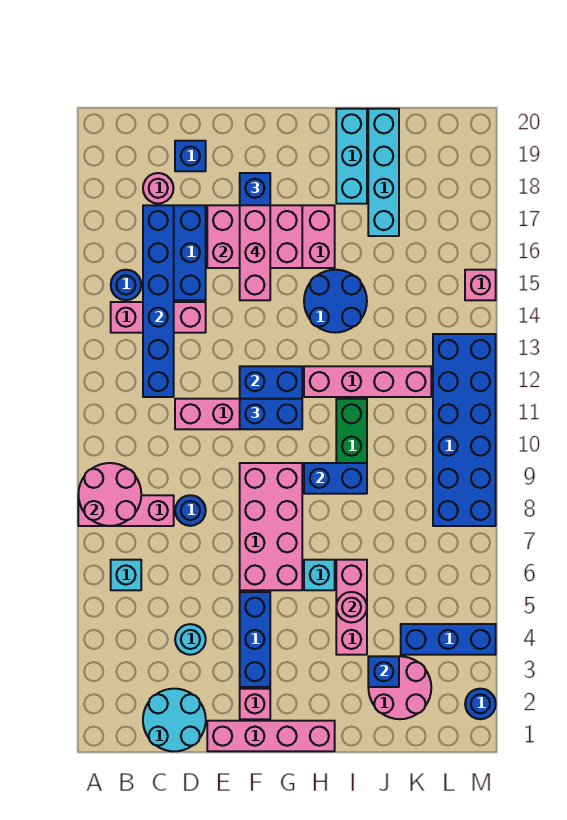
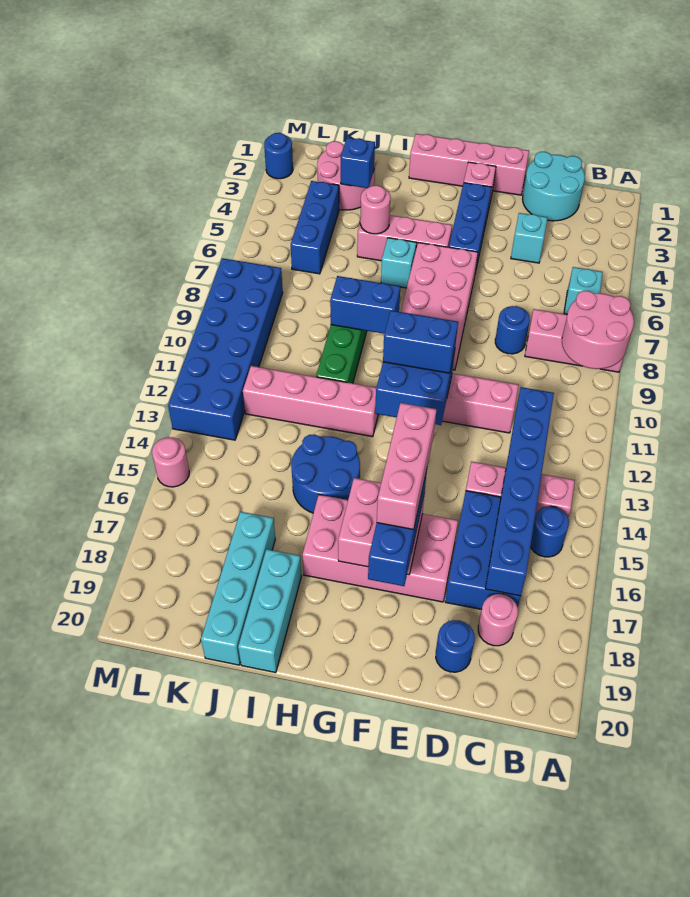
cyan 1x1 round brick [175,624,206,655] -> cyan 1x1 brick [511,213,547,263]
blue 1x1 brick [175,141,206,171] -> blue 1x1 round brick [436,620,475,672]
pink 2x3 brick [207,205,302,268] -> pink 2x2 brick [338,478,424,575]
pink 1x3 brick [336,560,367,655] -> pink 1x3 brick turned to [357,215,452,261]
blue 1x3 brick [401,624,496,655] -> blue 1x3 brick turned to [291,181,339,274]
pink 1x1 brick [465,270,496,300] -> pink 1x1 round brick [152,437,189,487]

